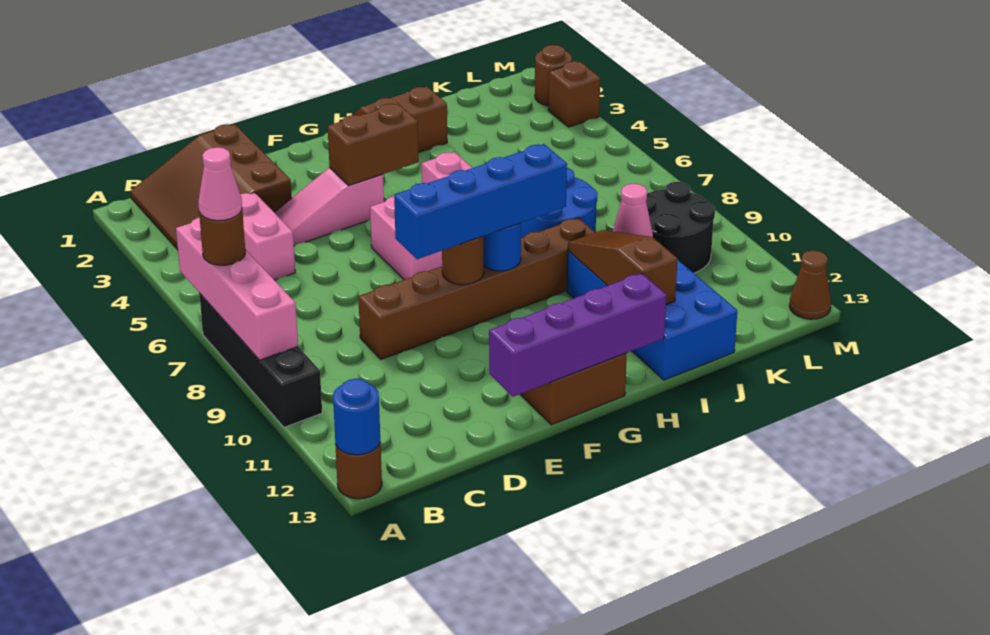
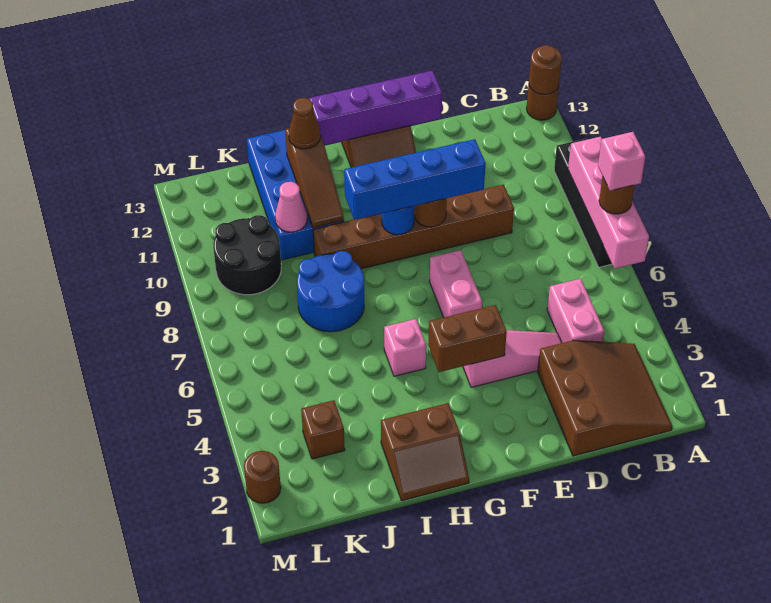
pink 1x1 cone [198,147,242,221] -> pink 1x1 brick [598,132,645,191]
blue 1x1 round brick [333,379,380,455] -> brown 1x1 round brick [529,45,562,95]
brown 1x1 brick [548,61,600,127] -> brown 1x1 brick moved to [301,400,345,459]
brown 1x1 cone [789,250,831,319] -> brown 1x1 cone moved to [289,98,321,149]

